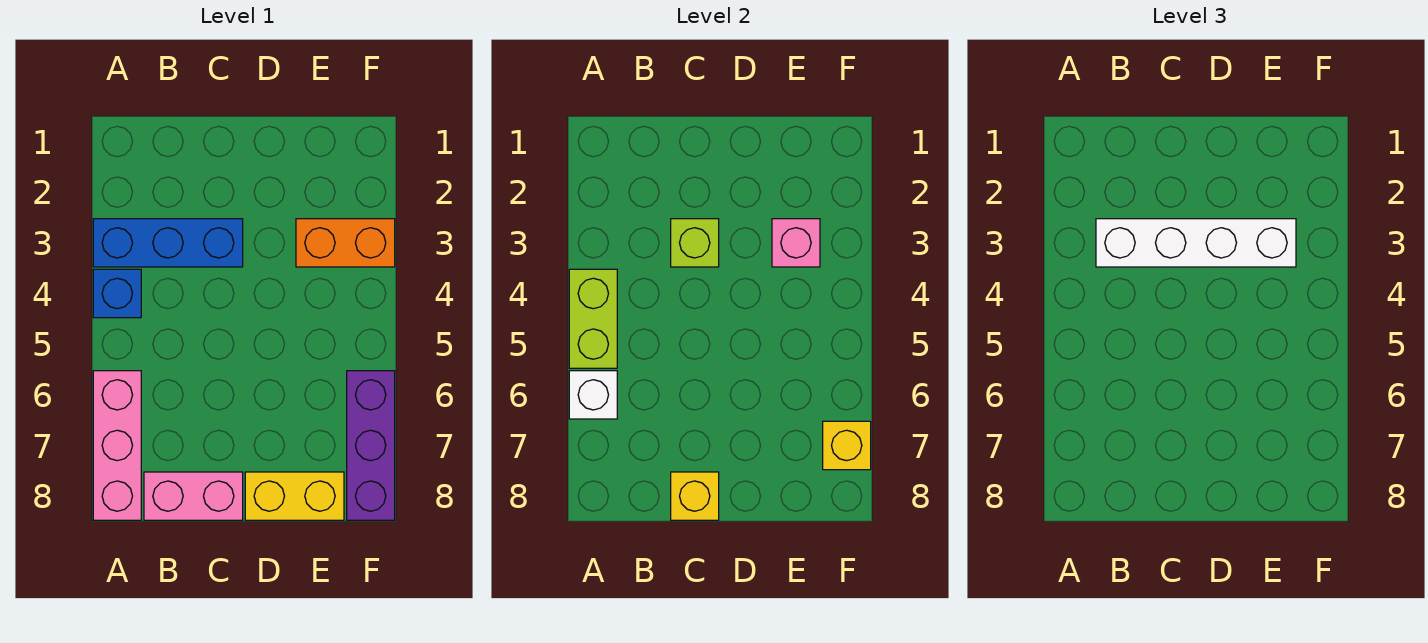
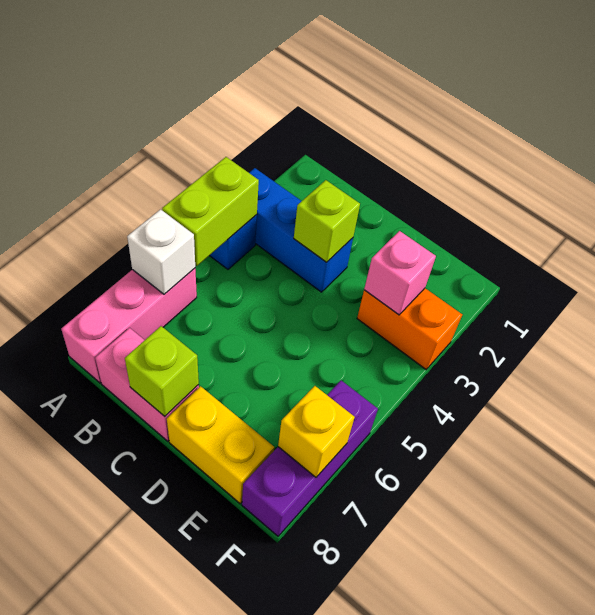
white 1x4 brick [1096,219,1296,267] -> none
yellow 1x1 brick [671,472,719,520] -> lime 1x1 brick [125,326,199,416]

